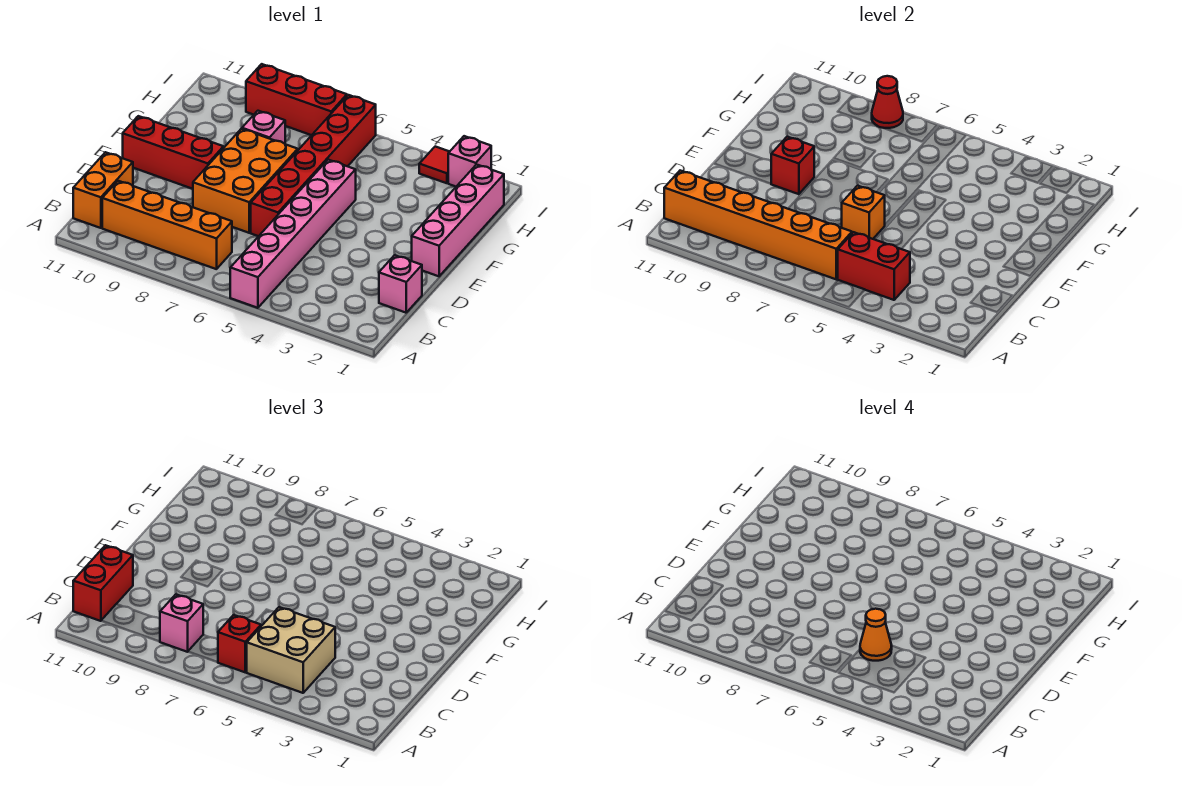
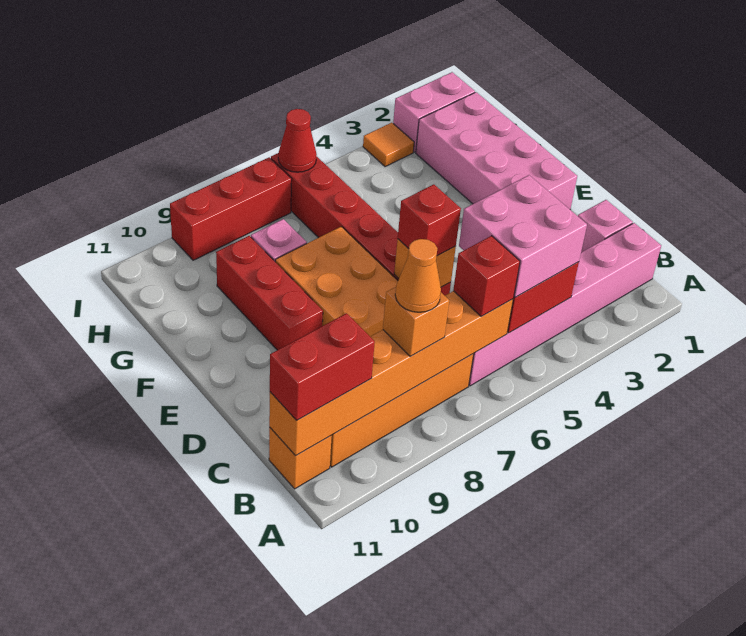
pink 1x6 brick [230,160,356,308] -> pink 1x6 brick turned to [469,223,661,386]
tan 2x2 brick [247,607,335,693] -> pink 2x2 brick [459,175,587,297]
pink 1x1 brick [160,594,203,652] -> orange 1x1 brick [383,287,449,356]
orange 1x2 brick [73,152,133,228] -> orange 1x1 brick [269,427,332,489]
red 1x2 brick [73,545,133,621] -> red 1x2 brick turned to [270,313,375,421]
orange 1x1 cone [860,609,892,661] -> orange 1x1 cone moved to [395,239,441,312]
pink 1x4 brick [412,164,504,276] -> pink 2x4 brick [416,92,577,209]
red 1x3 brick [123,116,223,189] -> red 1x3 brick turned to [216,236,323,350]
red 1x1 brick [771,137,814,194] -> red 1x1 brick moved to [398,184,461,256]
pink 1x1 brick [448,136,491,187] -> pink 1x2 brick [393,72,475,152]
red 1x1 tile [419,147,449,183] -> orange 1x1 tile [363,123,414,167]
red 1x1 cone [872,76,903,128] -> red 1x1 cone moved to [278,109,317,172]

